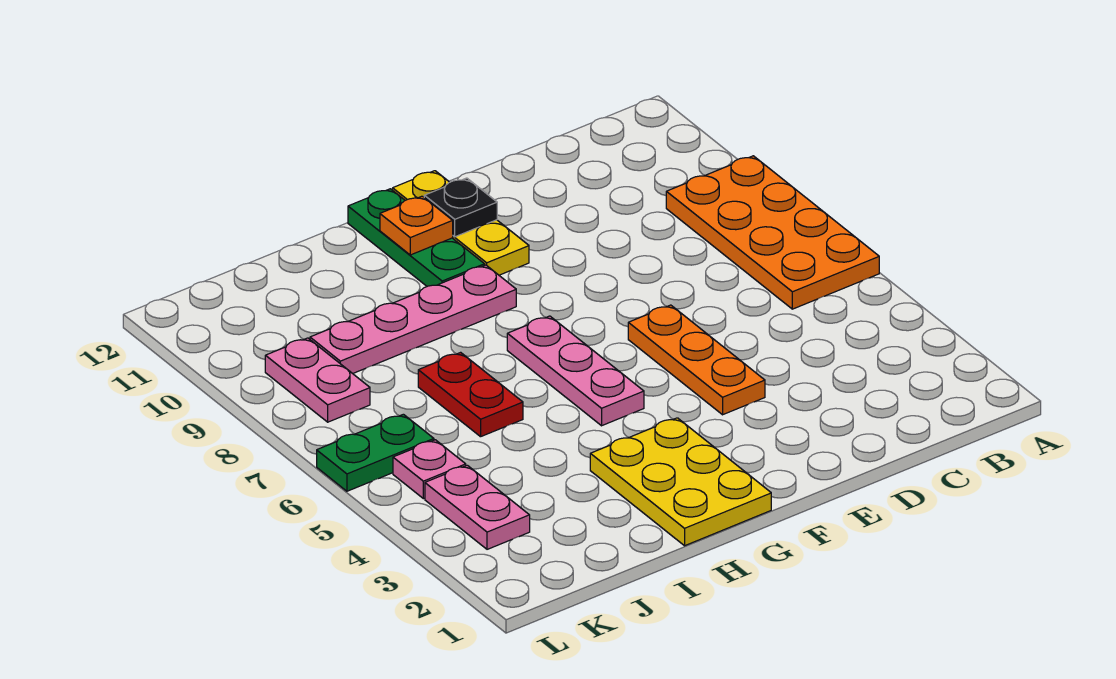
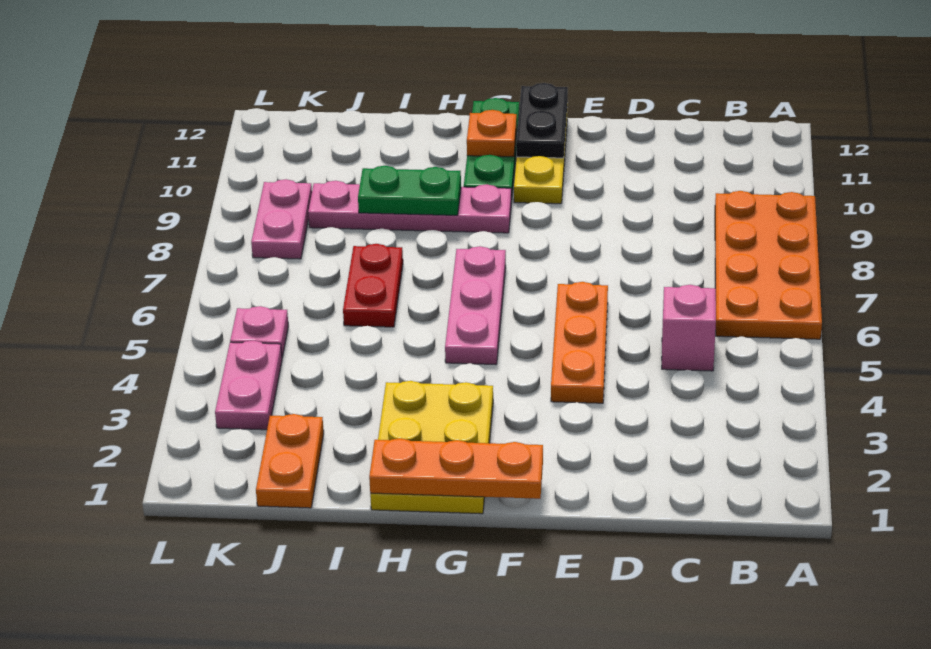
none -> pink 1x1 brick [662,285,716,371]
none -> orange 1x3 plate [369,438,543,499]
black 1x1 plate [424,178,497,237] -> black 1x2 plate [516,83,568,158]
none -> orange 1x2 plate [256,414,324,508]
green 1x2 plate [317,414,434,491] -> green 1x2 plate moved to [358,166,461,215]

